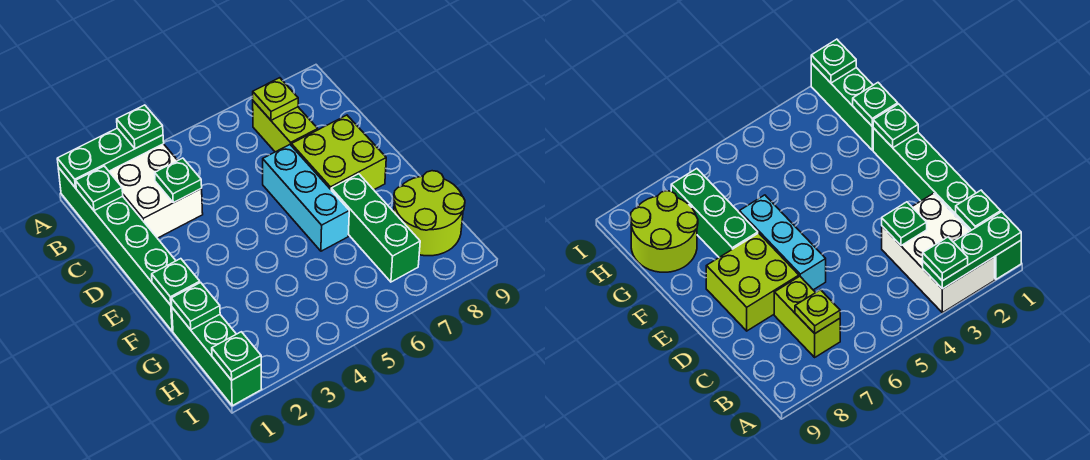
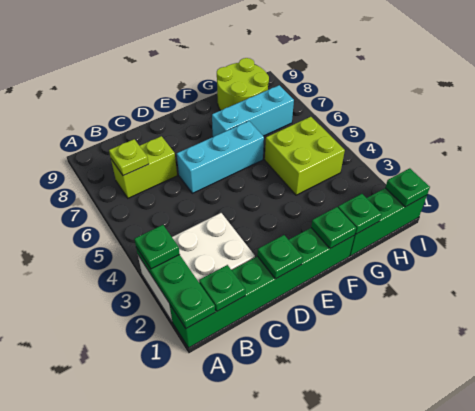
green 1x1 plate [155,158,202,203] -> green 1x1 plate moved to [257,235,303,279]
lime 2x2 brick [291,115,386,190] -> lime 2x2 brick moved to [265,117,345,195]
green 1x3 brick [331,174,420,282] -> cyan 1x3 brick [212,85,294,137]

